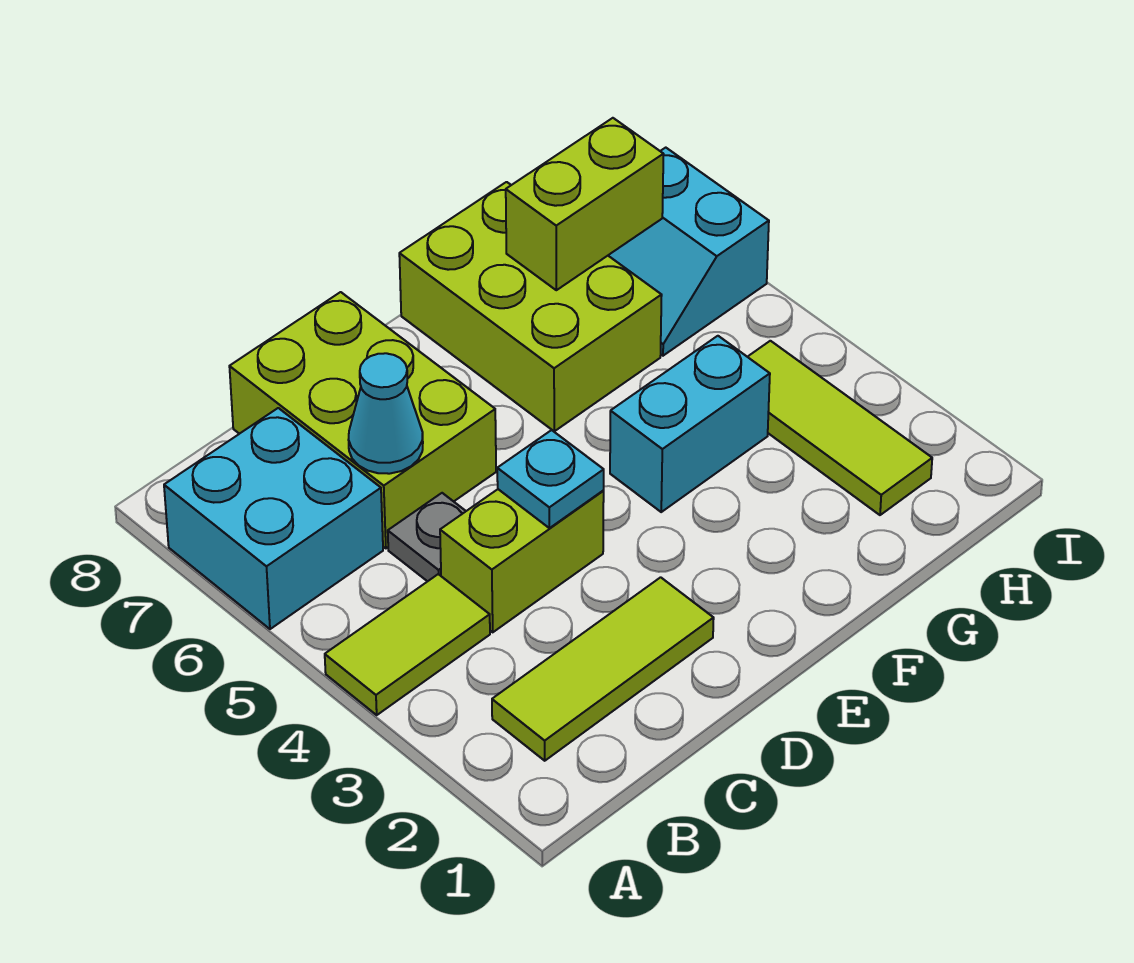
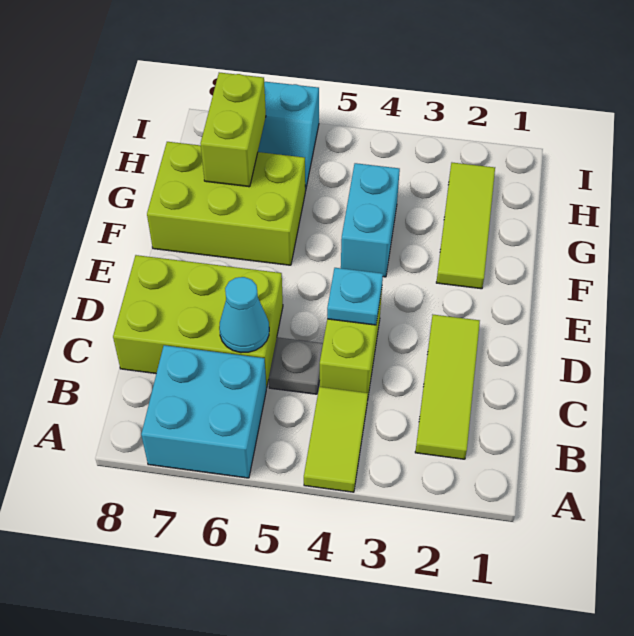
lime 1x3 tile [748,341,932,515] -> lime 1x3 tile turned to [436,163,495,289]

